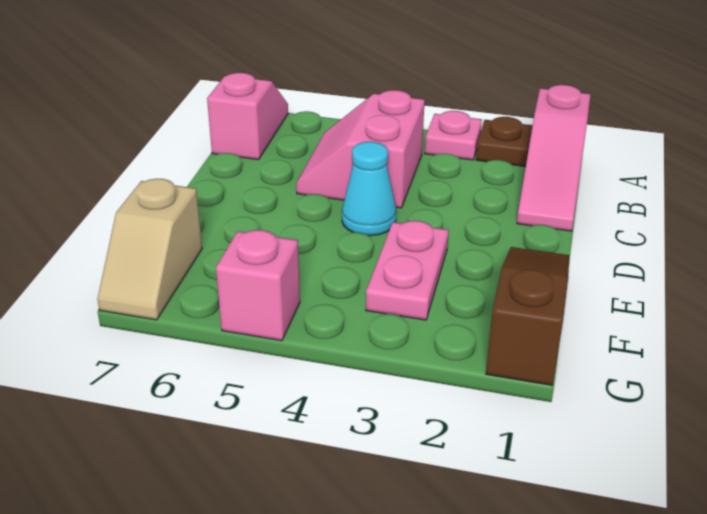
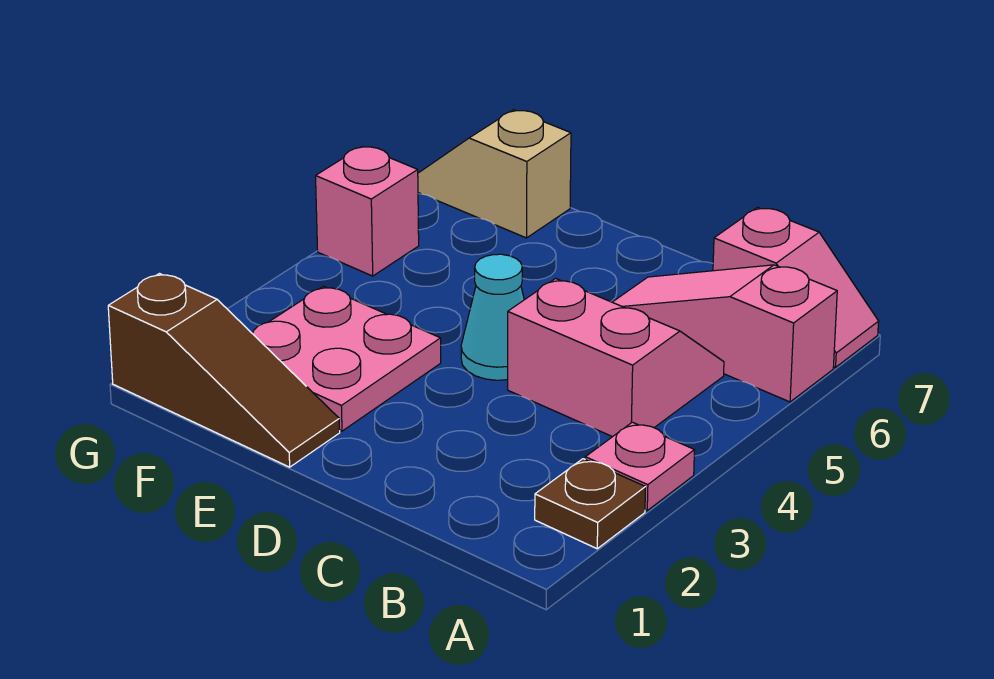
pink 1x3 slope [517,85,591,231] -> pink 1x3 slope moved to [613,265,837,402]
pink 1x2 plate [366,221,449,320] -> pink 2x2 plate [252,286,441,431]

